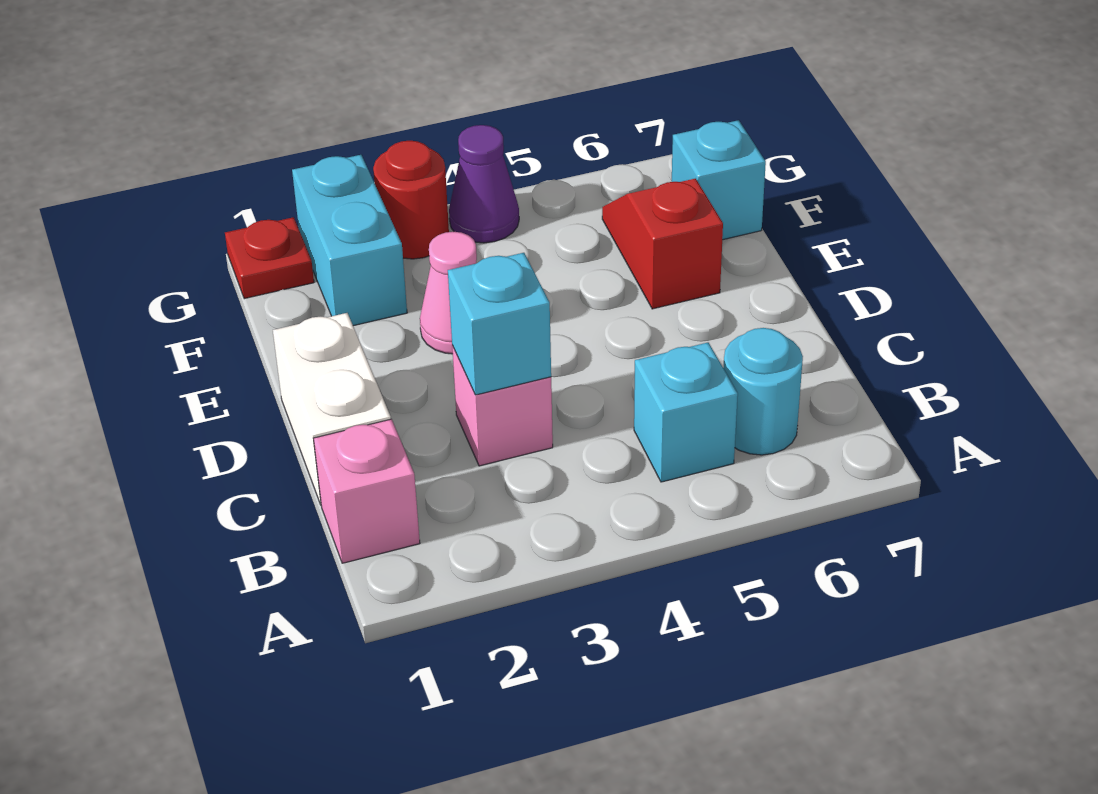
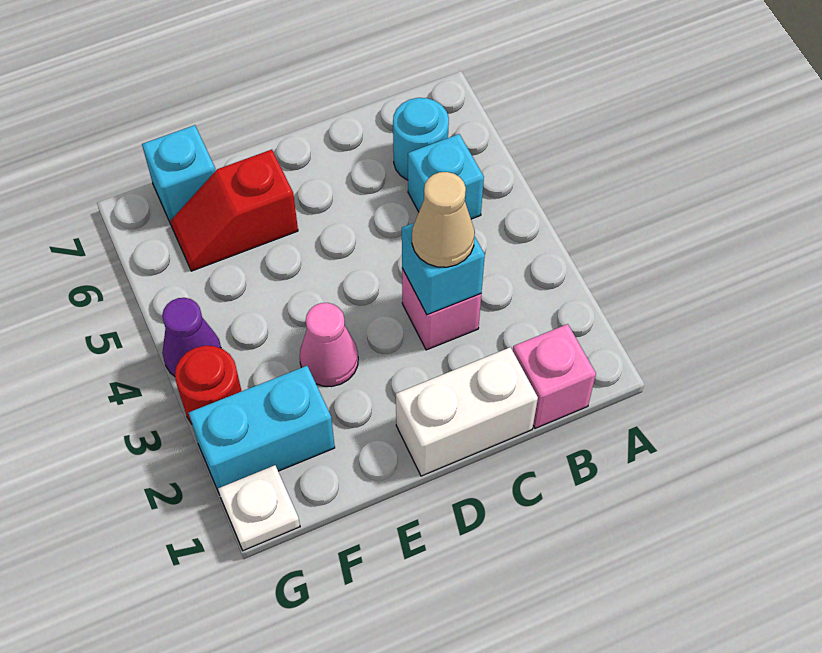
none -> tan 1x1 cone [412,172,475,267]
red 1x1 plate [225,217,314,299] -> white 1x1 plate [218,465,300,551]

